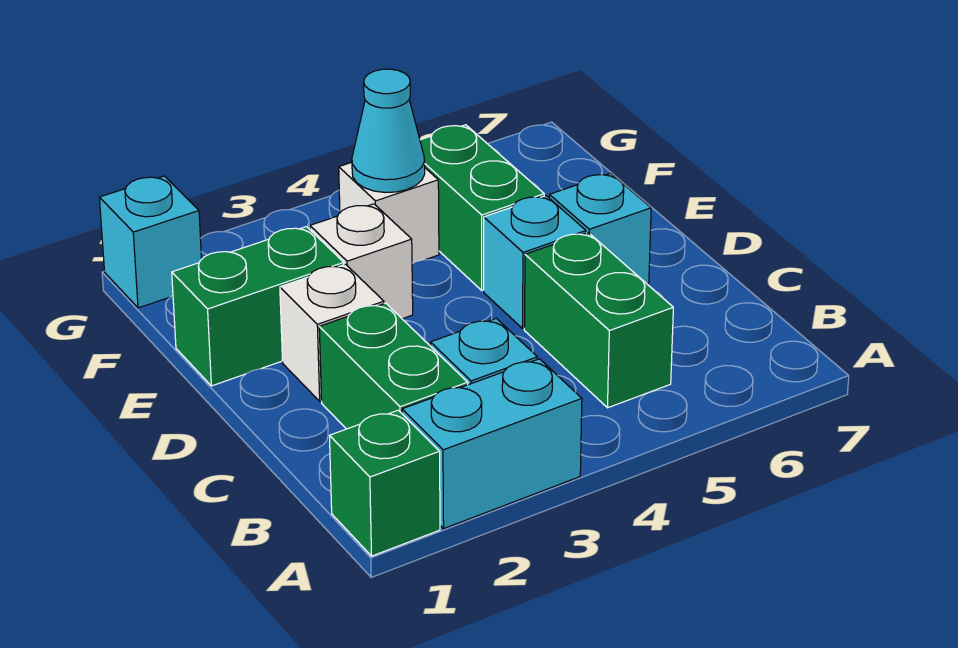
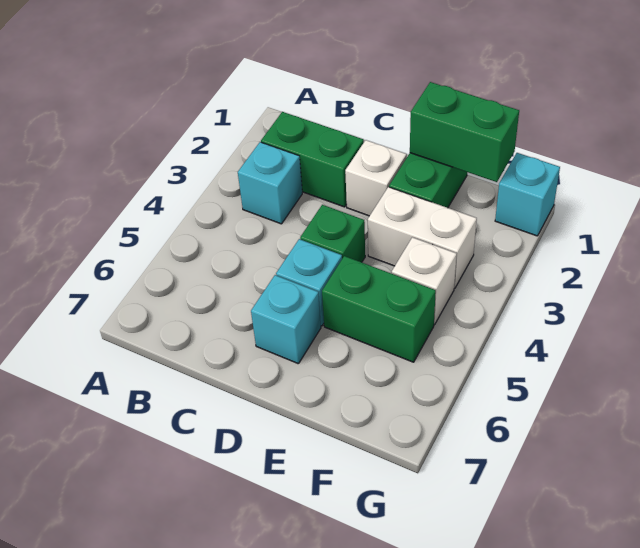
green 1x1 brick [330,410,440,556] -> green 1x1 brick moved to [300,205,365,262]
cyan 1x2 brick [402,359,582,528] -> none
green 1x2 brick [524,233,673,408] -> green 1x2 brick moved to [410,82,519,182]
white 1x1 brick [310,204,413,319] -> white 1x2 brick [368,187,477,288]
cyan 1x1 cone [352,69,425,193] -> none

